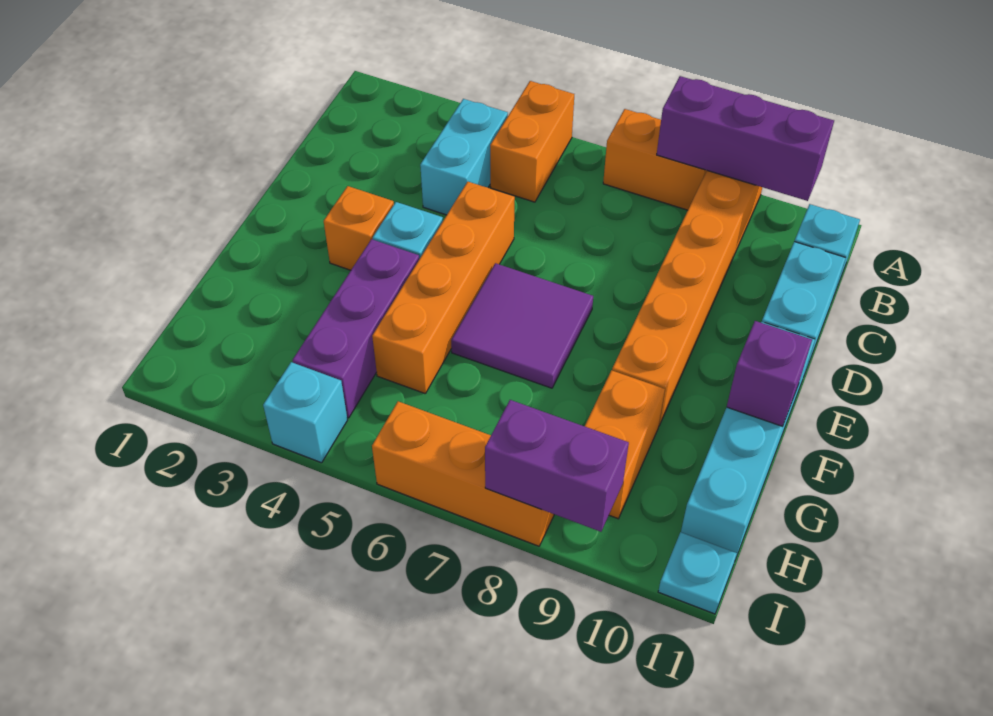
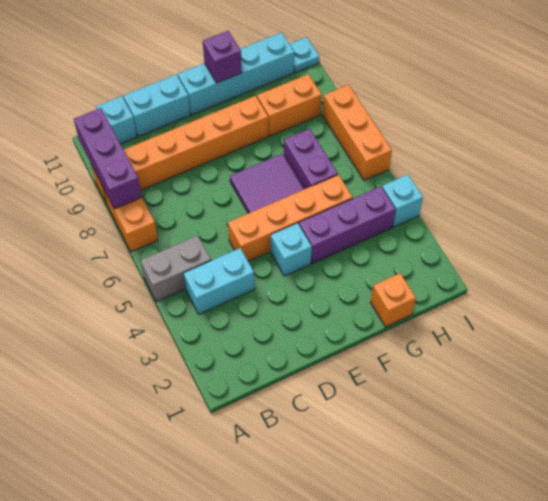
orange 1x2 brick [490,81,574,202] -> grey 1x2 brick [140,236,211,302]
orange 1x1 brick [324,186,394,270] -> orange 1x1 brick moved to [371,273,416,327]
purple 1x2 brick [485,400,629,532] -> purple 1x2 brick moved to [284,129,338,189]

